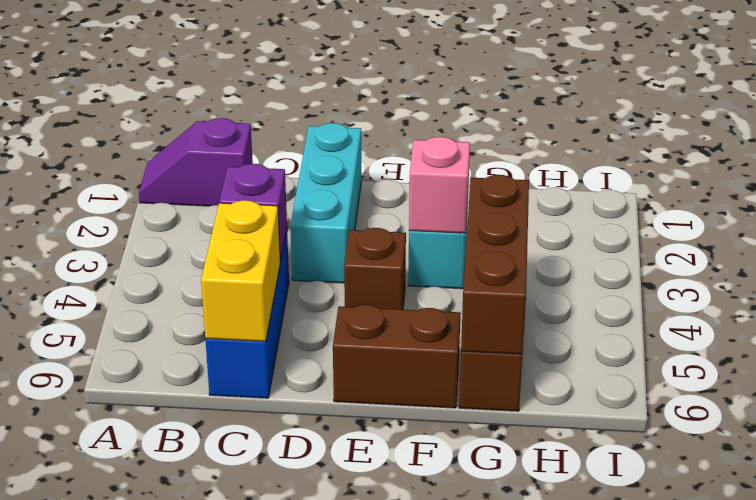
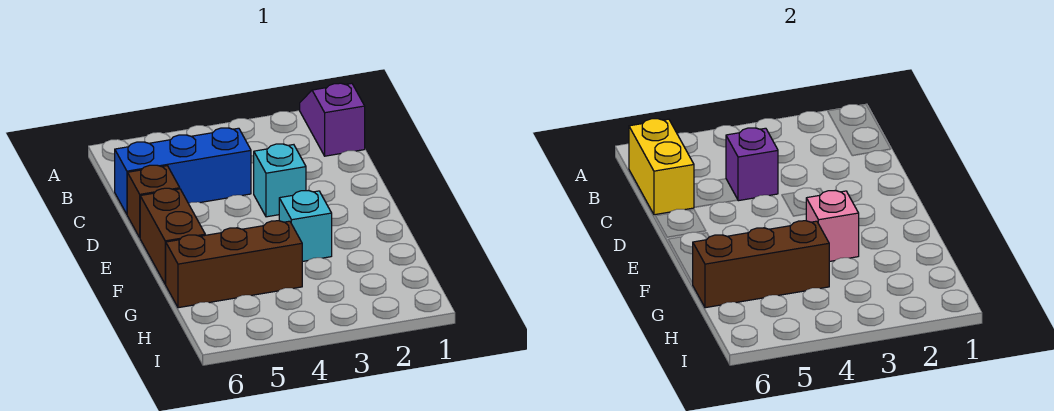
yellow 1x2 brick [201,200,280,342] -> yellow 1x2 brick turned to [629,119,694,215]
cyan 1x3 brick [290,123,362,283] -> cyan 1x1 brick [254,144,306,217]
brown 1x1 brick [344,228,406,310] -> brown 1x1 brick moved to [127,165,180,237]

